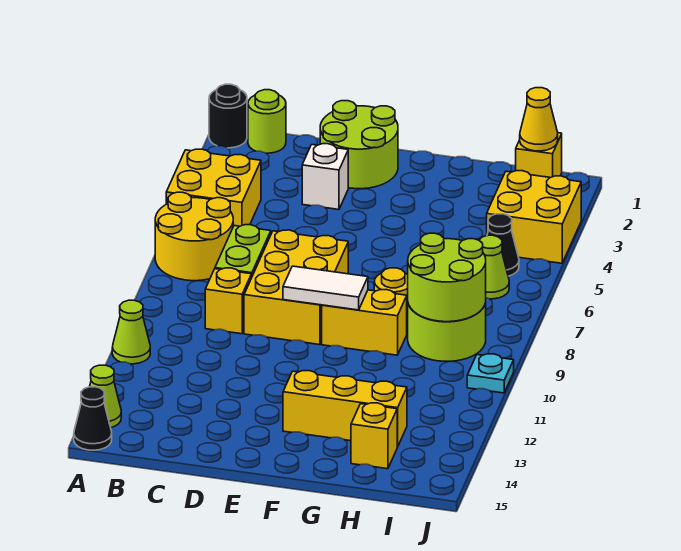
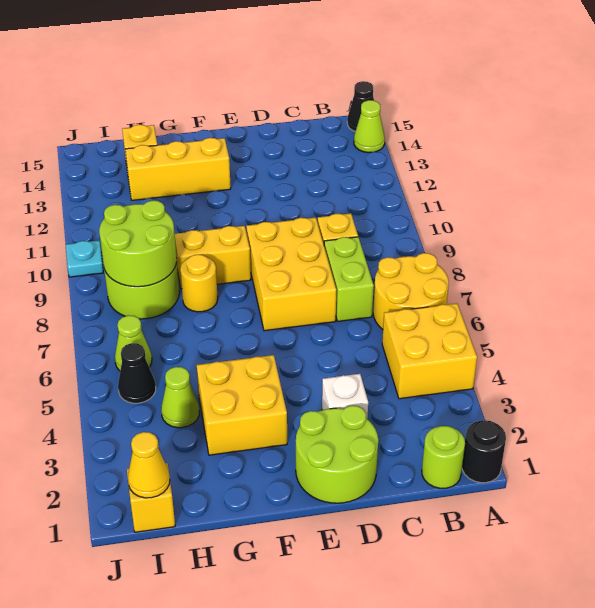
lime 1x1 cone [112,300,150,364] -> lime 1x1 cone moved to [161,367,199,428]
white 1x2 tile [283,266,368,310] -> none
yellow 2x2 brick [487,171,581,263] -> yellow 2x2 brick moved to [197,355,287,455]

